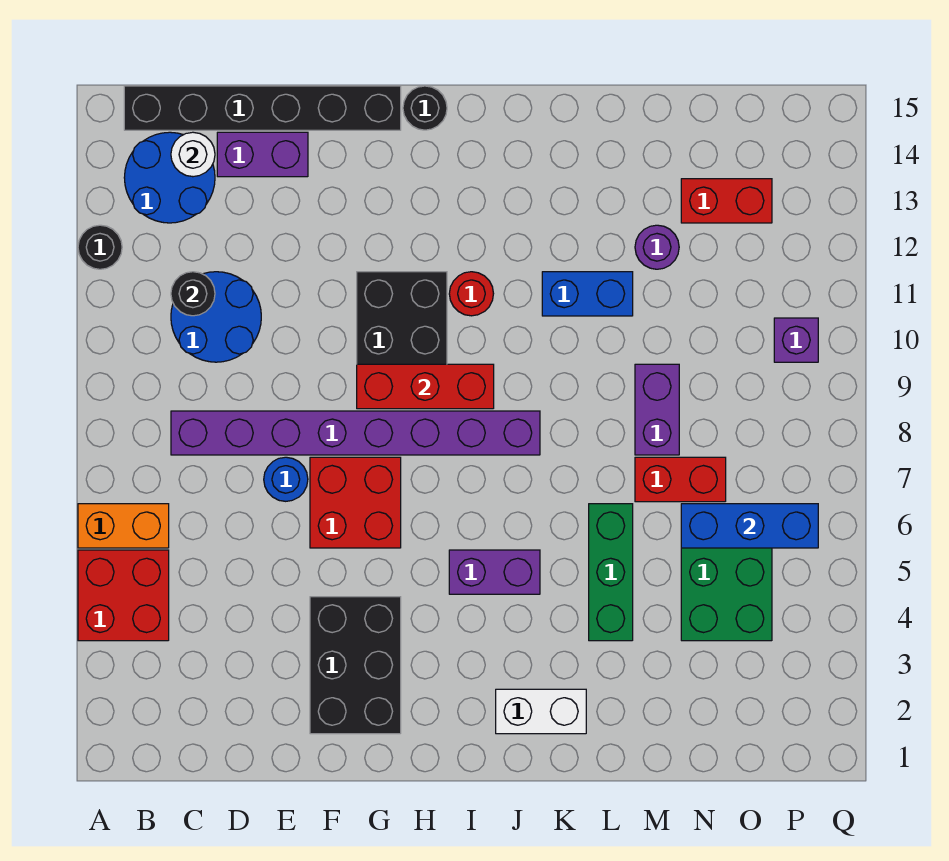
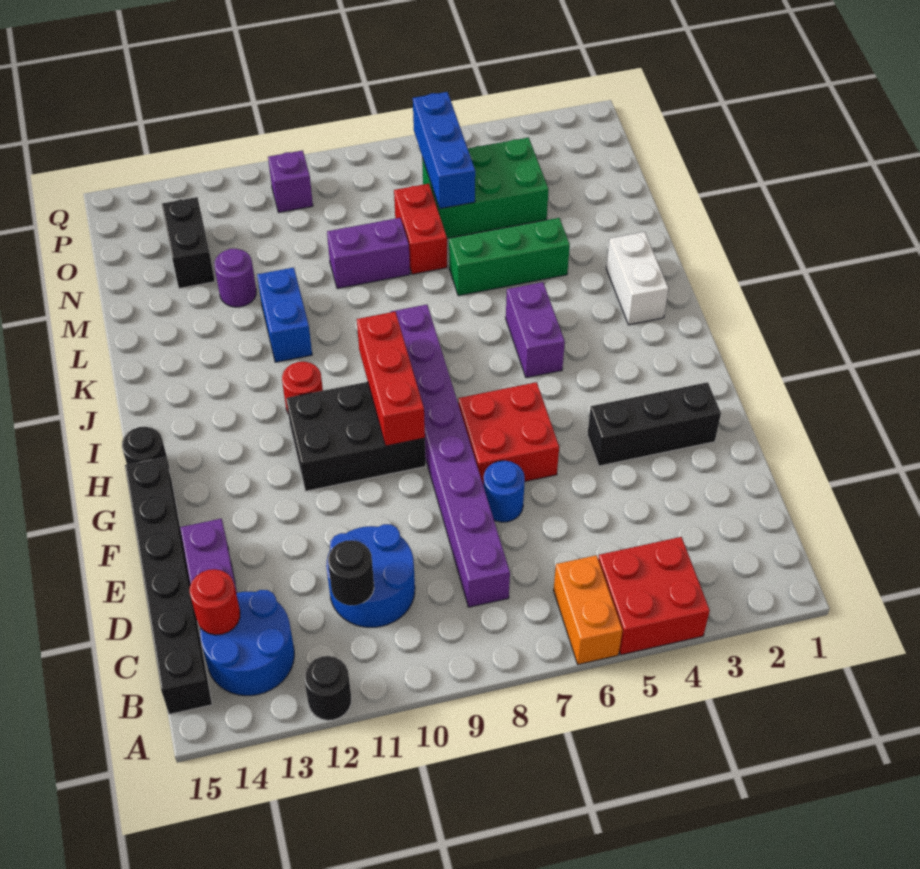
white 1x1 round brick [171,132,215,177] -> red 1x1 round brick [190,569,240,635]
black 2x3 brick [310,597,401,734] -> black 1x3 brick [587,382,721,466]
red 1x2 brick [681,179,772,223] -> black 1x2 brick [162,197,215,288]

